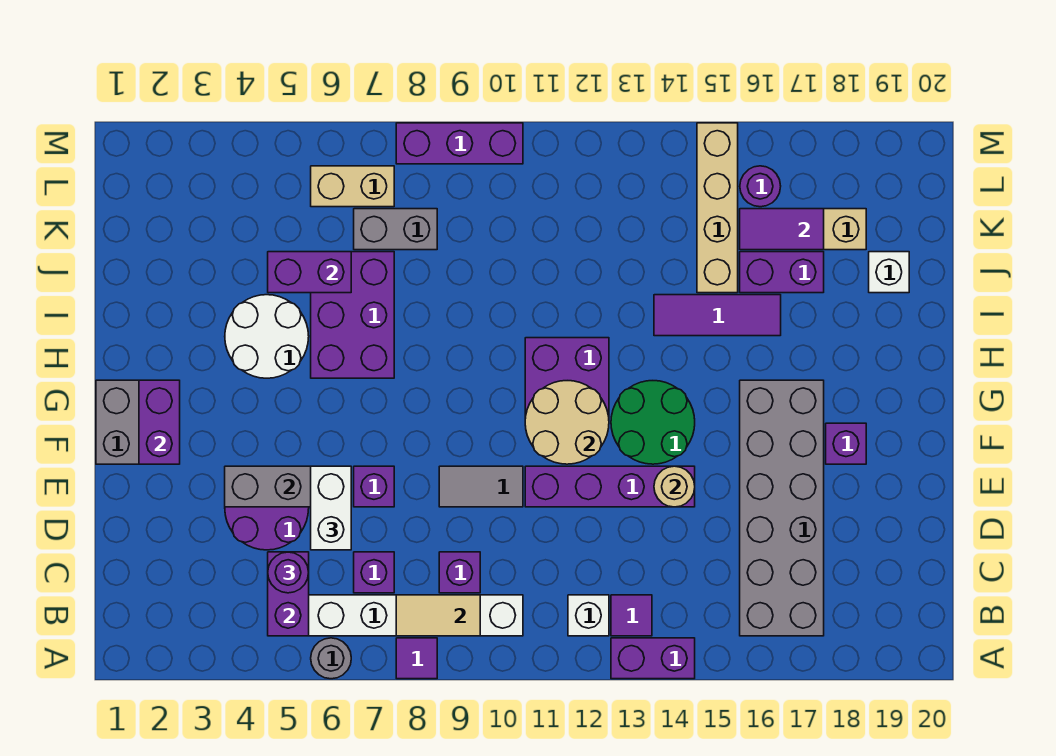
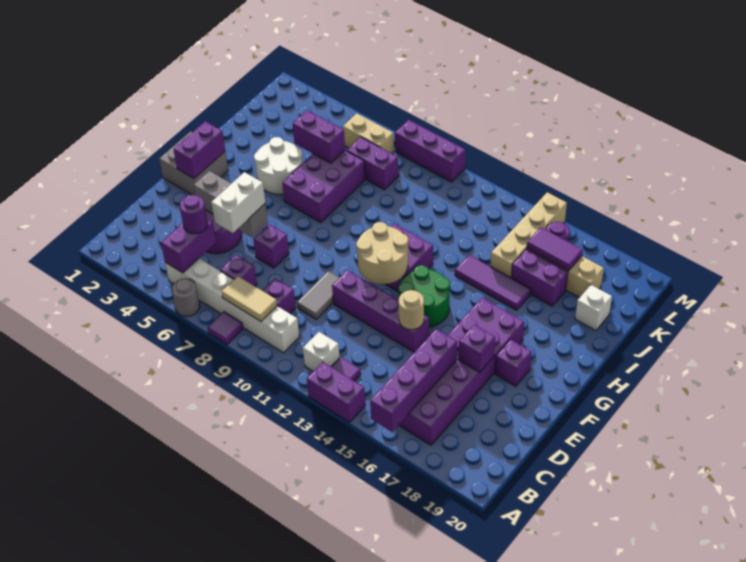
none -> purple 1x4 brick [370,329,457,432]
grey 2x6 brick [740,380,824,636] -> purple 2x6 brick [399,298,524,445]
grey 1x2 tile [439,466,523,507] -> grey 1x2 tile turned to [297,271,339,319]
none -> purple 1x1 brick [458,324,495,372]
grey 1x2 brick [354,209,437,250] -> purple 1x2 brick [347,137,398,190]

